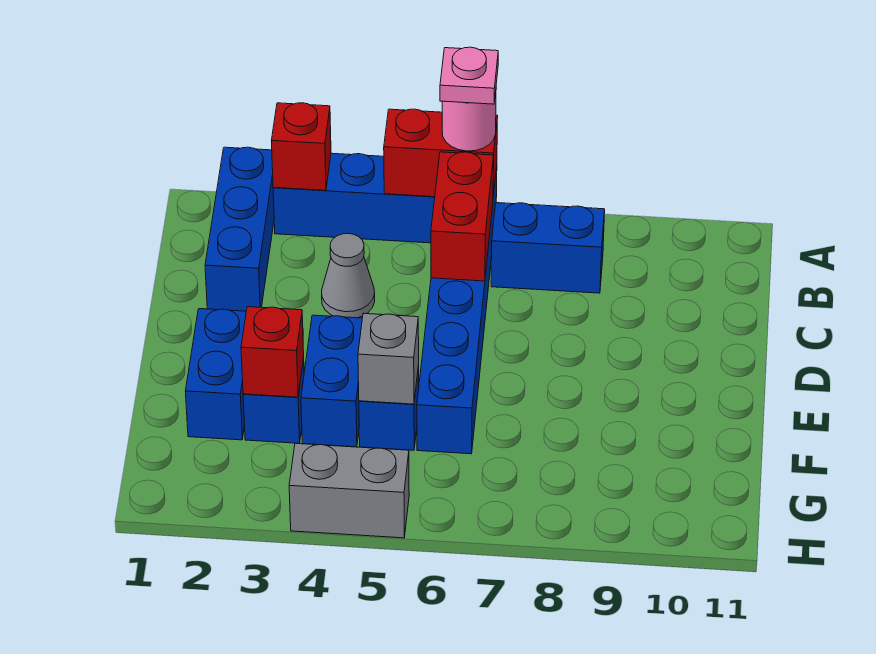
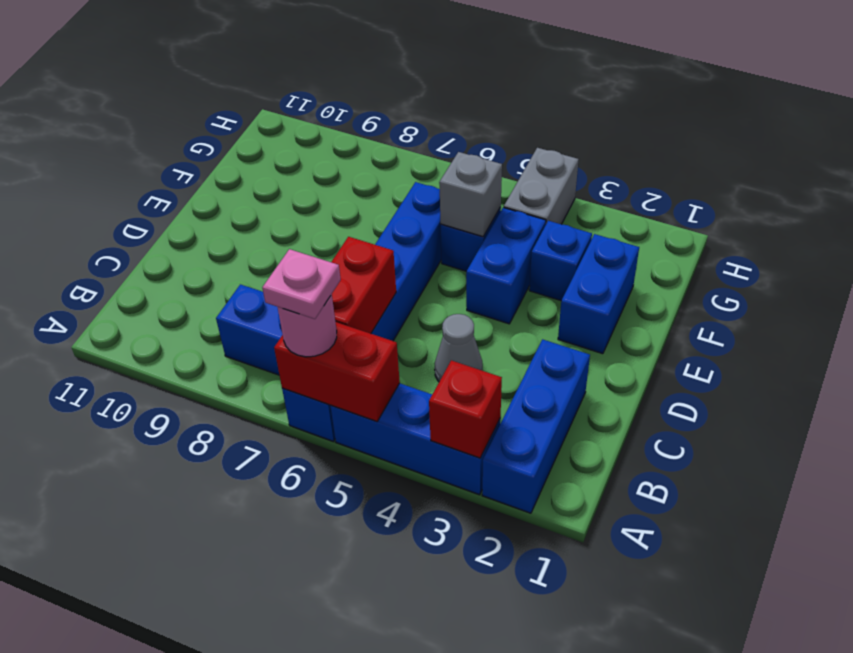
red 1x1 brick [241,307,304,397] -> none
grey 1x2 brick [289,443,409,538] -> grey 1x2 brick turned to [504,148,579,224]

